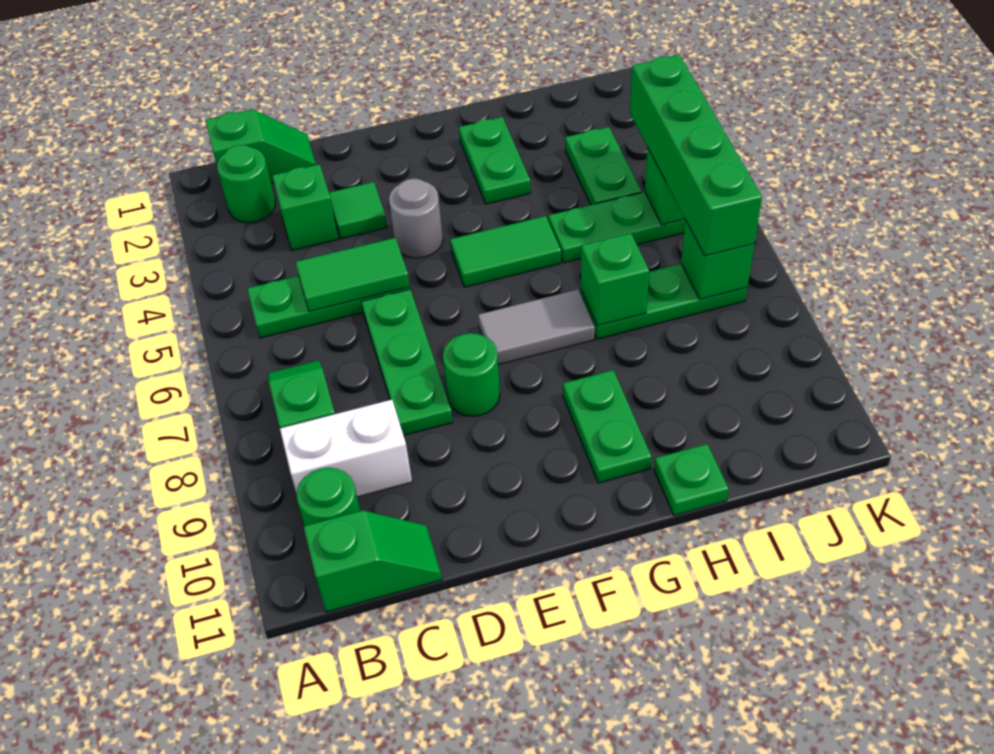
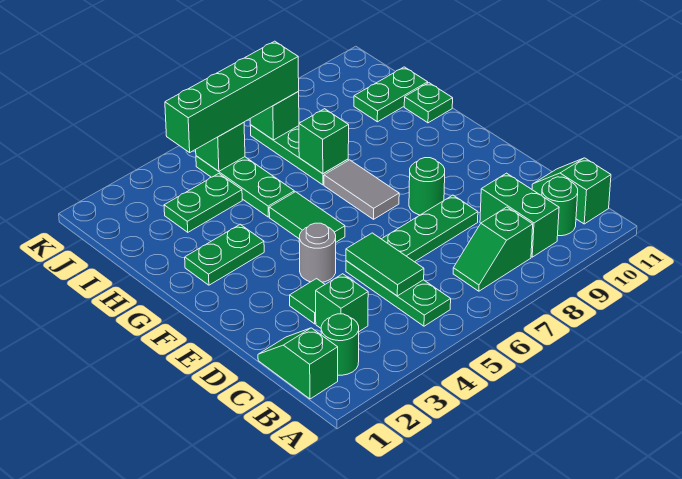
white 1x2 brick [280,400,412,497] -> green 1x2 brick [480,173,559,257]
green 1x2 plate [563,370,651,483] -> green 1x2 plate moved to [354,67,428,122]

